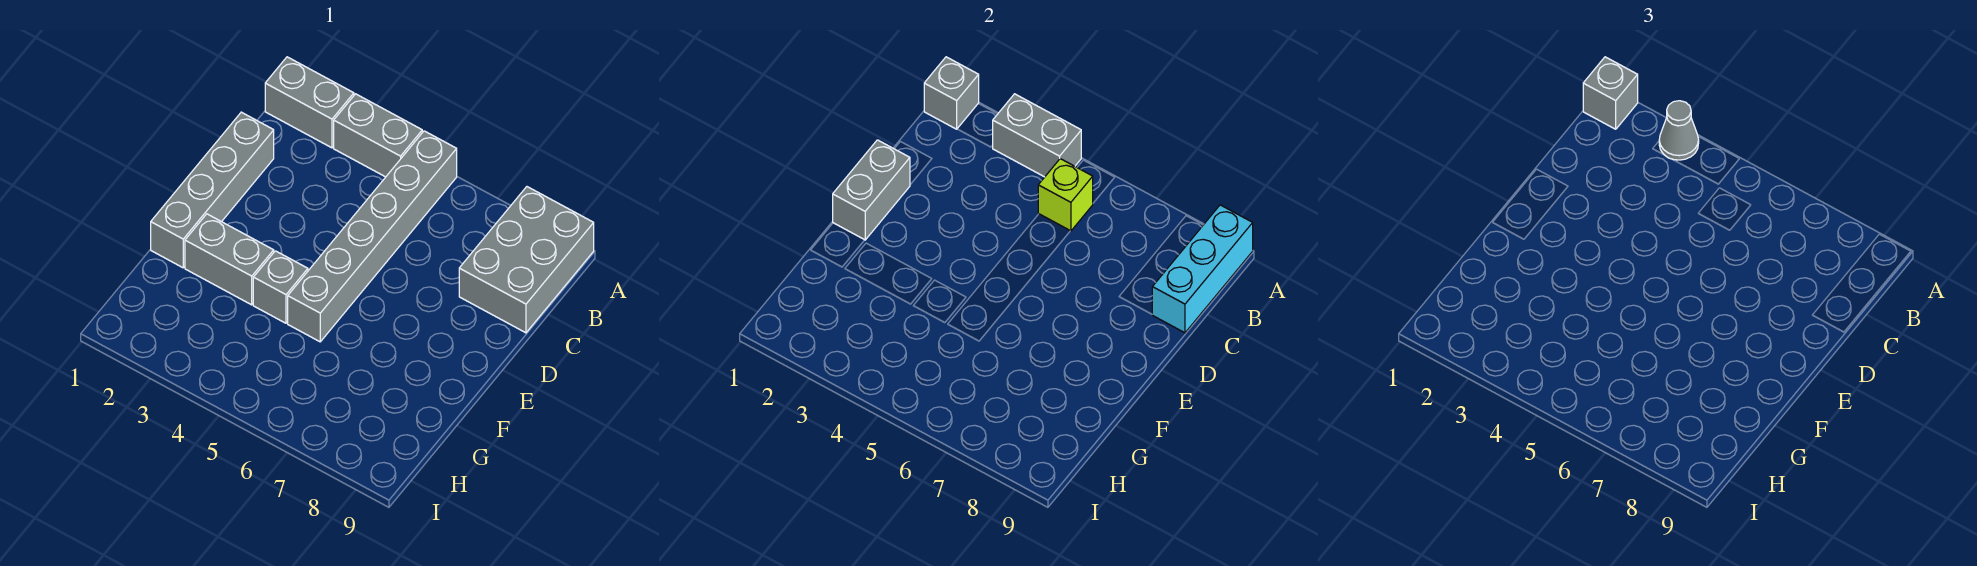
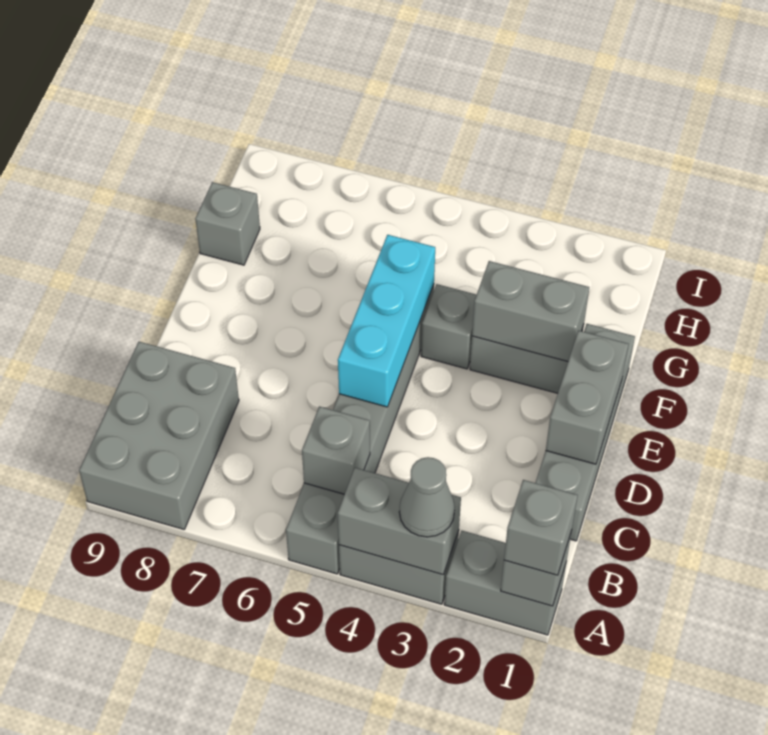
cyan 1x3 brick [1152,205,1253,333] -> cyan 1x3 brick moved to [338,235,435,407]
lime 1x1 brick [1038,159,1093,231] -> grey 1x1 brick [302,406,370,494]
none -> grey 1x2 brick [472,261,589,362]
none -> grey 1x1 brick [195,182,260,265]

